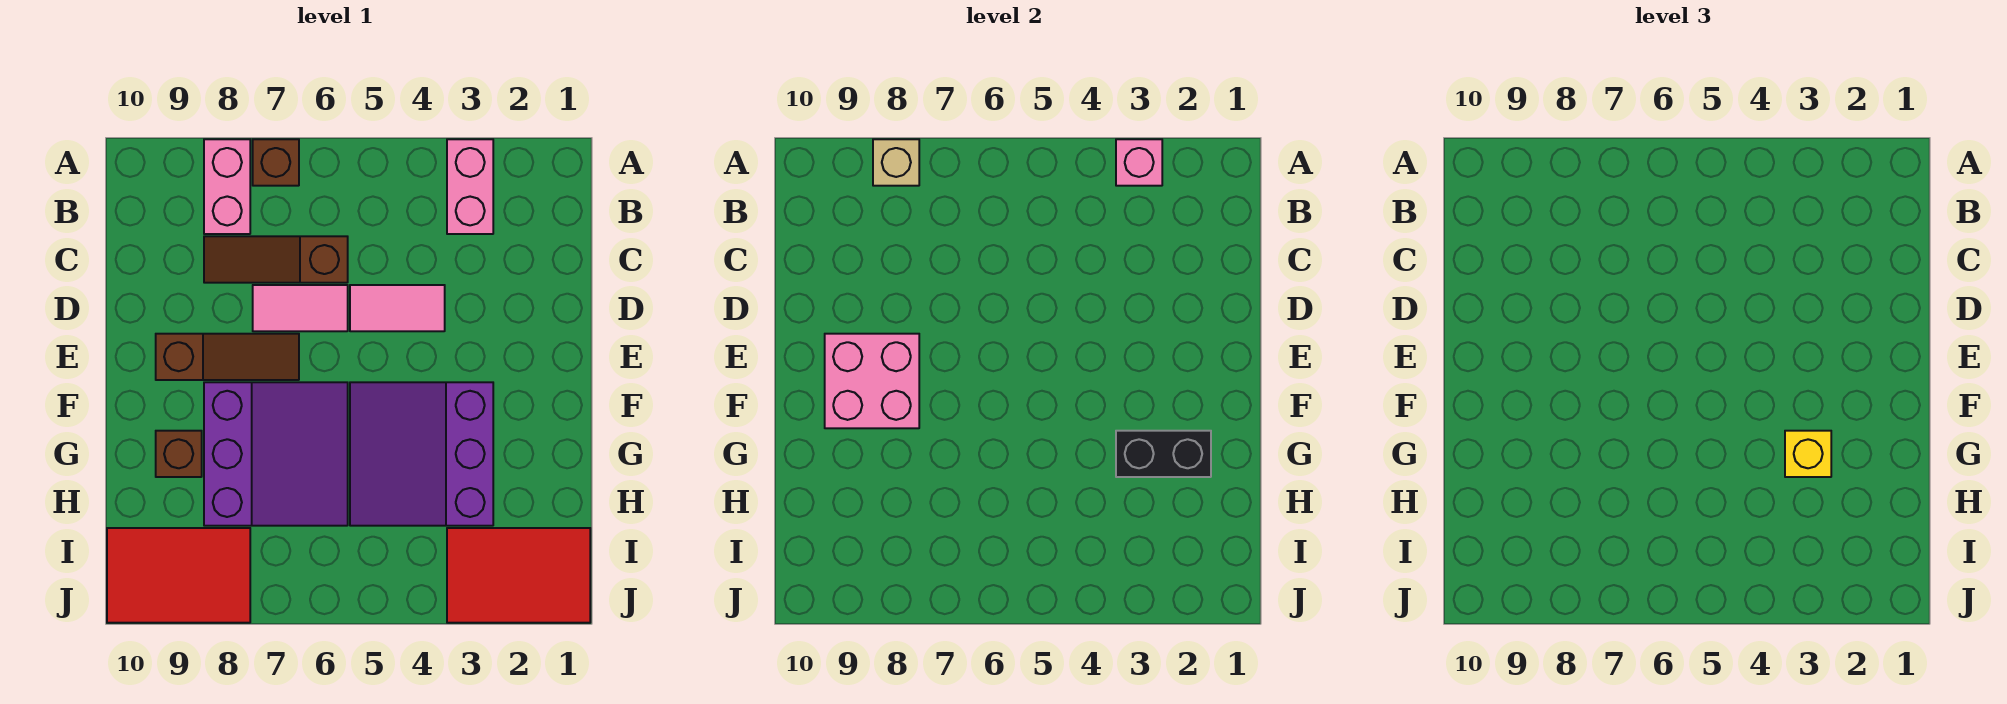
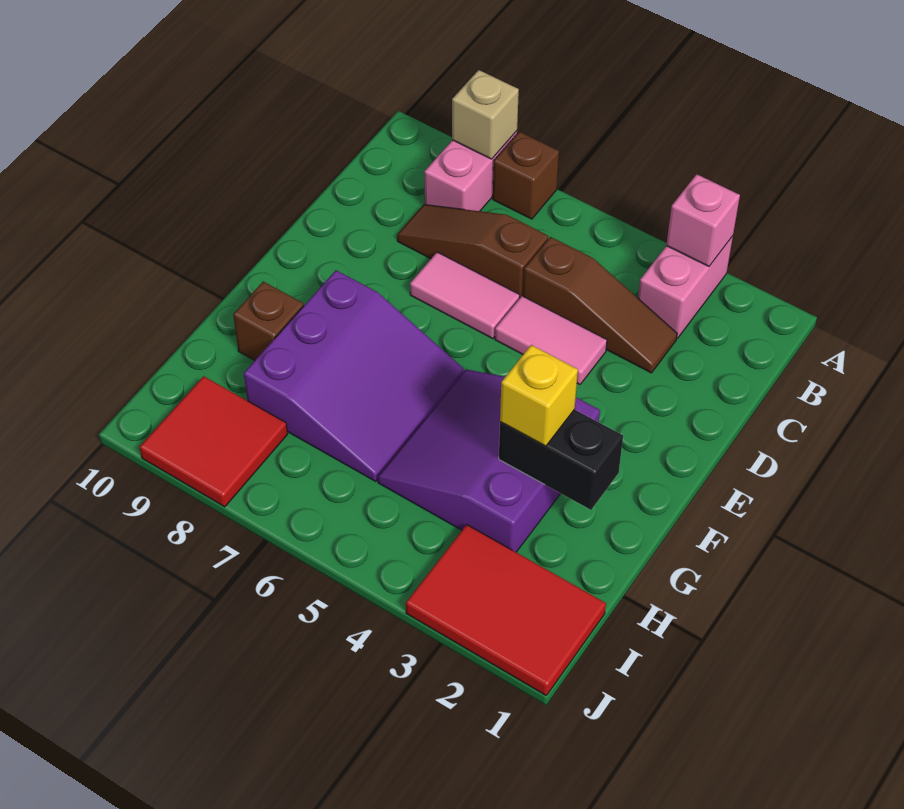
brown 1x3 slope [156,334,299,380] -> brown 1x3 slope moved to [523,237,677,373]
pink 2x2 brick [825,334,919,428] -> none
red 2x3 tile [107,528,250,623] -> red 2x2 tile [140,376,287,507]

